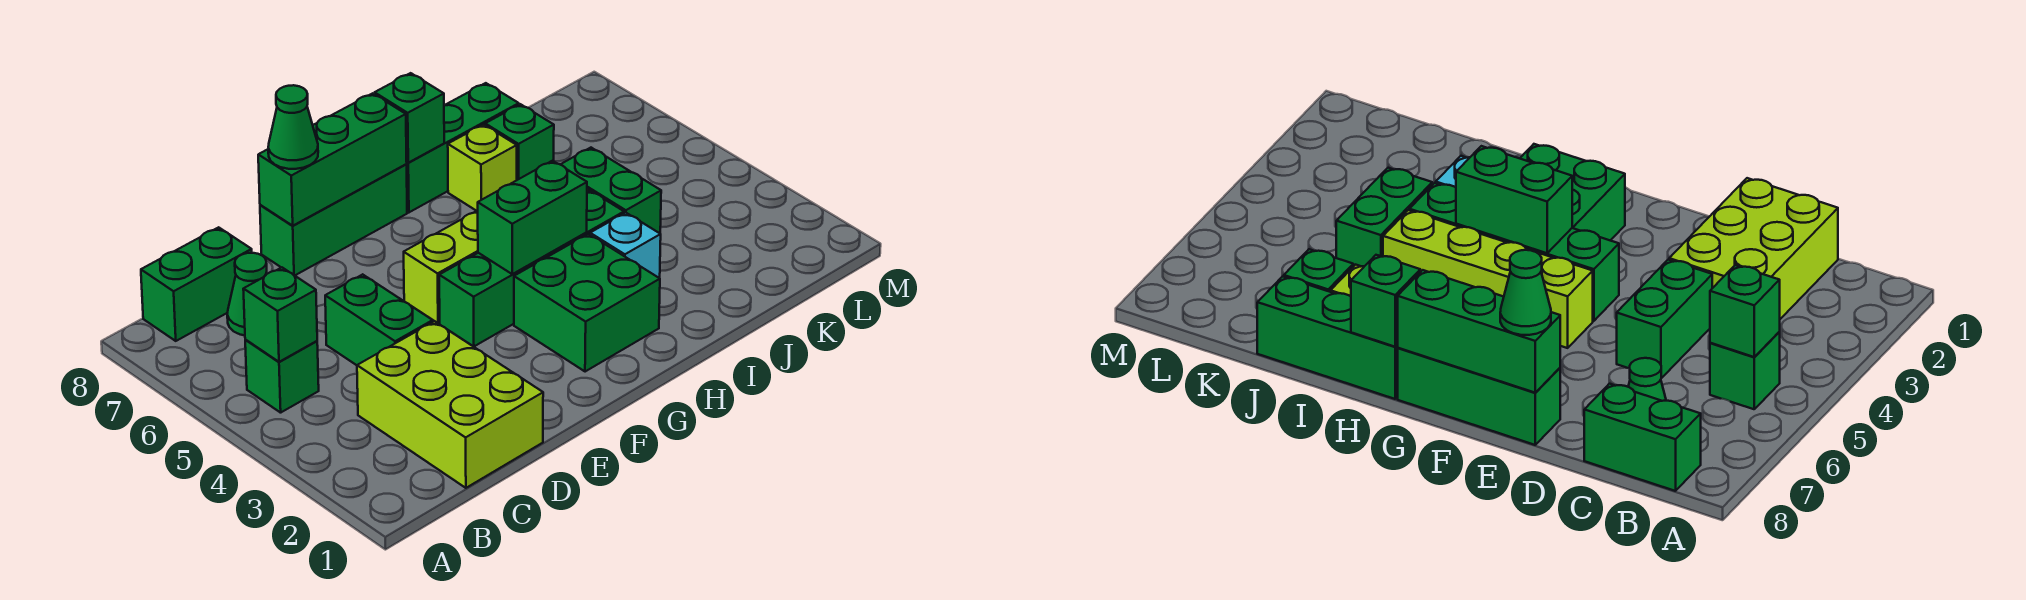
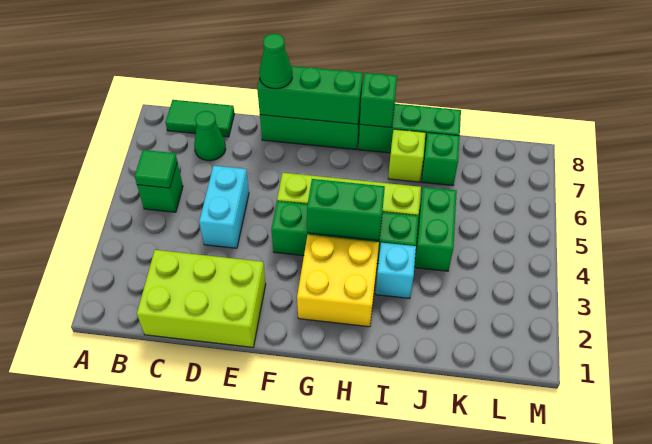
green 1x1 brick [243,268,317,362] -> green 1x1 tile [135,150,177,188]
green 1x2 brick [141,227,252,341] -> green 1x2 tile [166,100,235,137]
lime 2x3 brick [357,321,543,488] -> lime 2x3 brick turned to [137,250,266,347]
green 1x2 brick [325,274,433,365] -> cyan 1x2 brick [199,166,249,248]
green 2x2 brick [514,234,660,372] -> yellow 2x2 brick [297,235,379,327]

